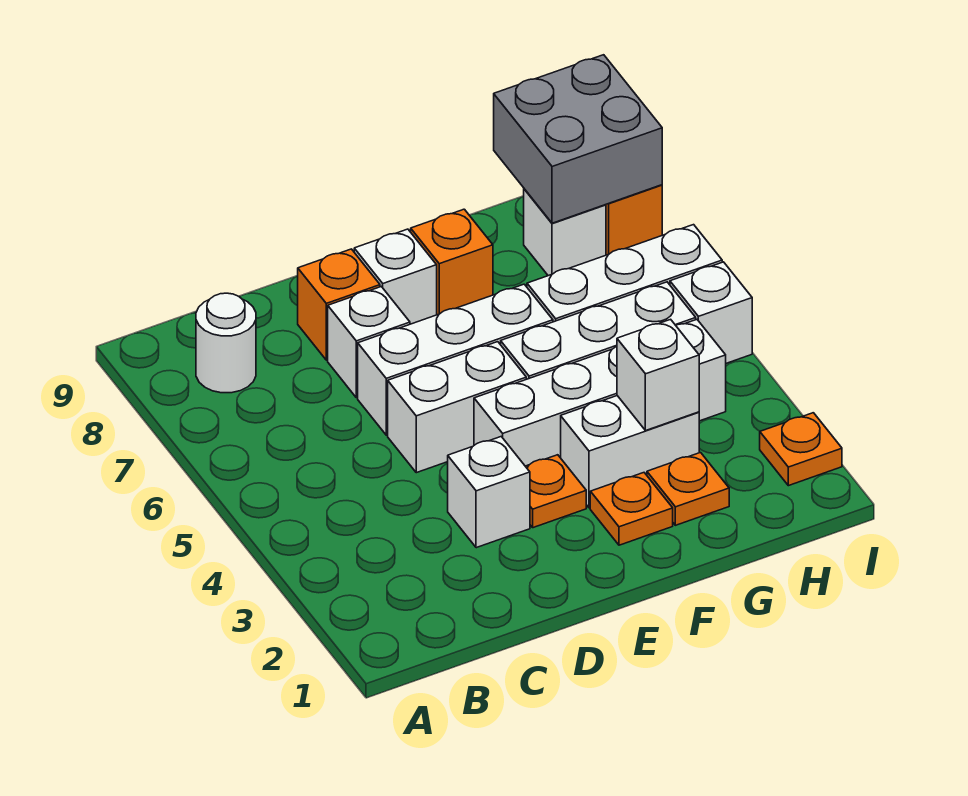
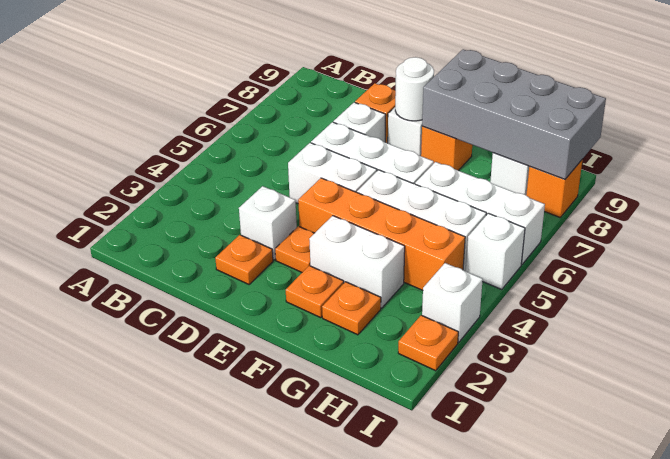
white 1x1 round brick [196,293,256,393] -> white 1x1 round brick moved to [395,57,434,121]
none -> orange 1x1 plate [215,235,273,284]
white 1x4 brick [474,320,726,466] -> orange 1x4 brick [298,178,465,290]
white 1x1 brick [617,319,699,431] -> white 1x1 brick moved to [422,263,483,342]
grey 2x2 brick [494,55,662,223] -> grey 2x4 brick [422,49,606,179]

